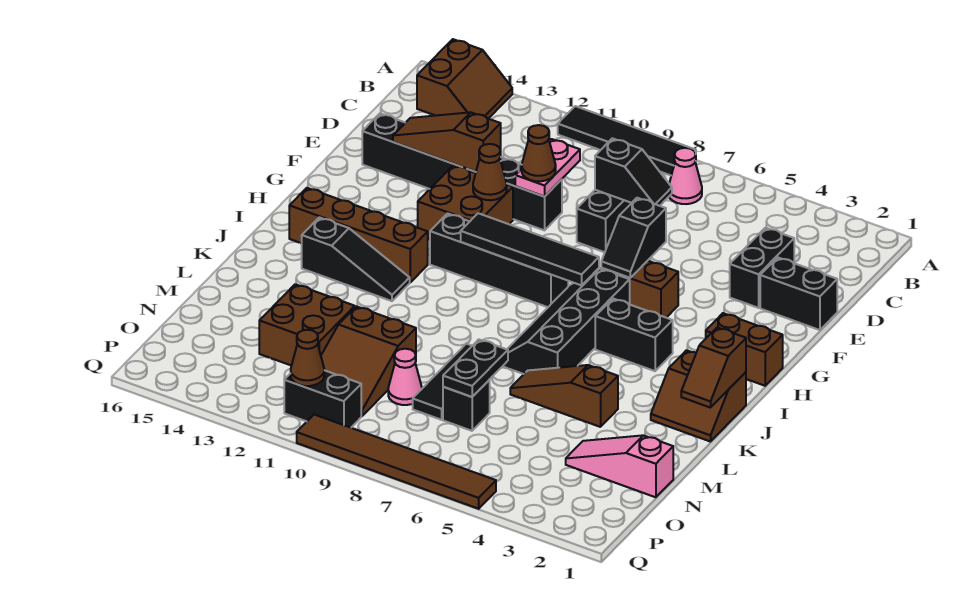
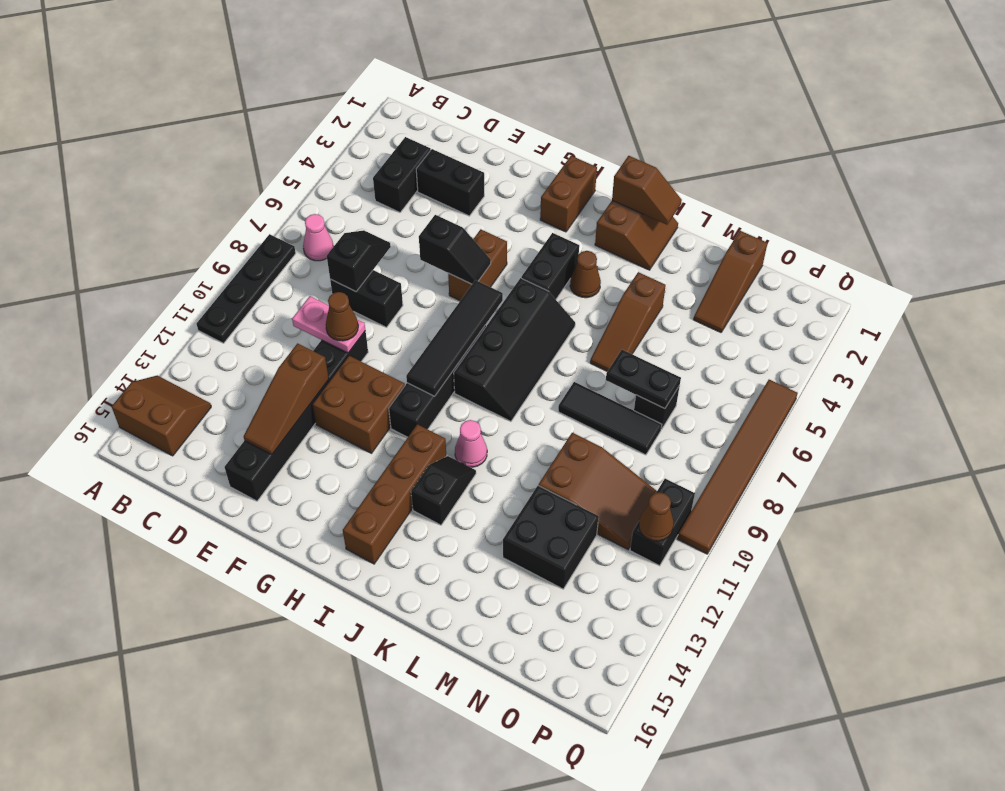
black 1x4 tile [558,106,696,175] -> black 1x4 plate [197,234,296,343]
black 1x2 brick [760,257,837,330] -> black 1x2 brick moved to [373,137,431,212]
brown 1x1 cone [473,144,507,200] -> brown 1x1 cone moved to [570,251,601,298]
black 2x4 slope [503,269,630,374] -> black 2x4 slope turned to [454,278,575,421]
black 1x3 slope [301,217,410,301] -> black 1x2 slope [411,456,476,525]
brown 2x2 brick [259,284,355,366] -> black 2x2 brick [503,485,599,589]
pink 1x3 slope [566,435,673,497] -> brown 1x3 slope [694,231,767,332]
pink 1x1 cone [388,349,422,405] -> pink 1x1 cone moved to [455,420,487,467]

